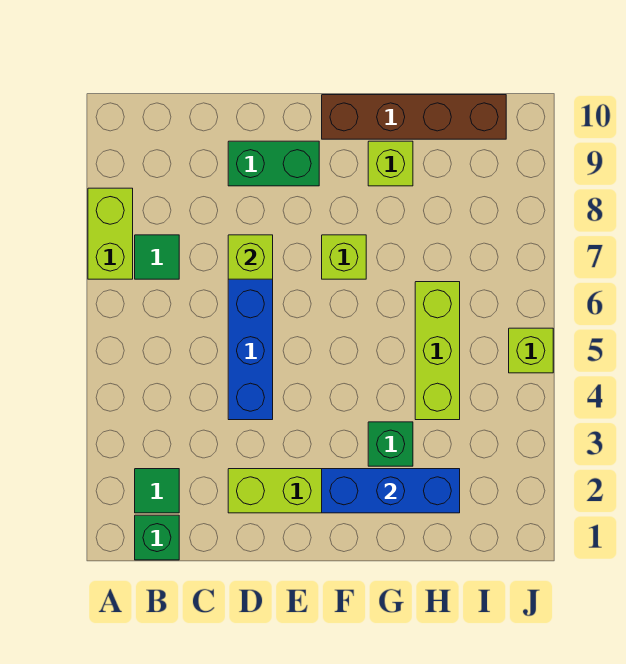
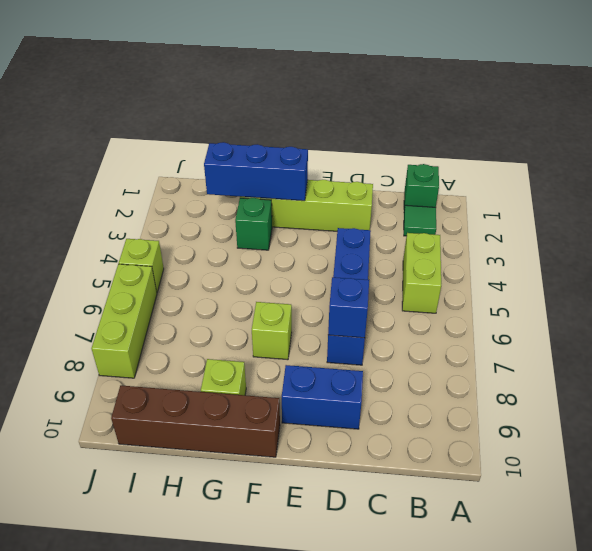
lime 1x2 brick [88,188,133,279] -> lime 1x2 brick moved to [402,233,441,313]
green 1x1 tile [135,235,179,279] -> none
lime 1x1 brick [228,235,273,279] -> blue 1x1 brick [328,277,369,338]
green 1x2 brick [228,141,319,186] -> blue 1x2 brick [282,365,363,429]
lime 1x3 brick [415,282,460,420] -> lime 1x3 brick moved to [91,264,157,378]

